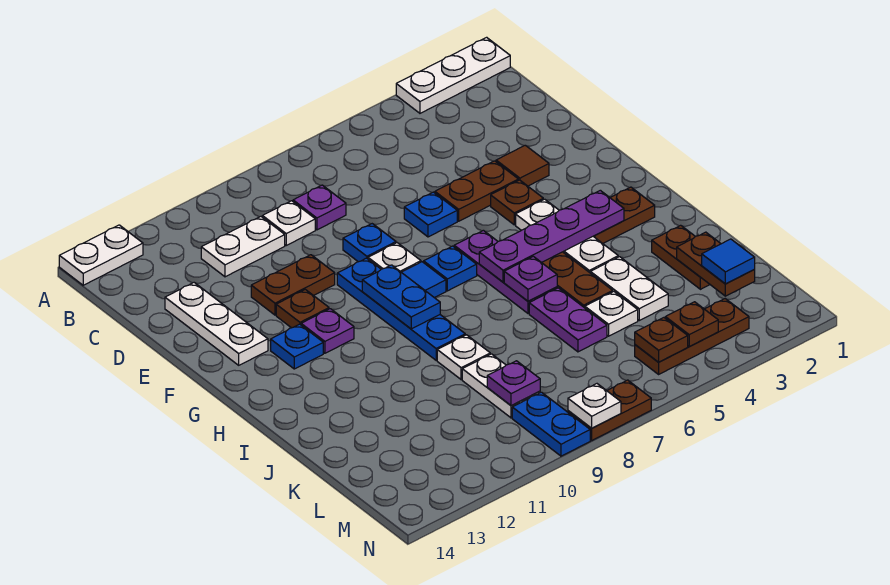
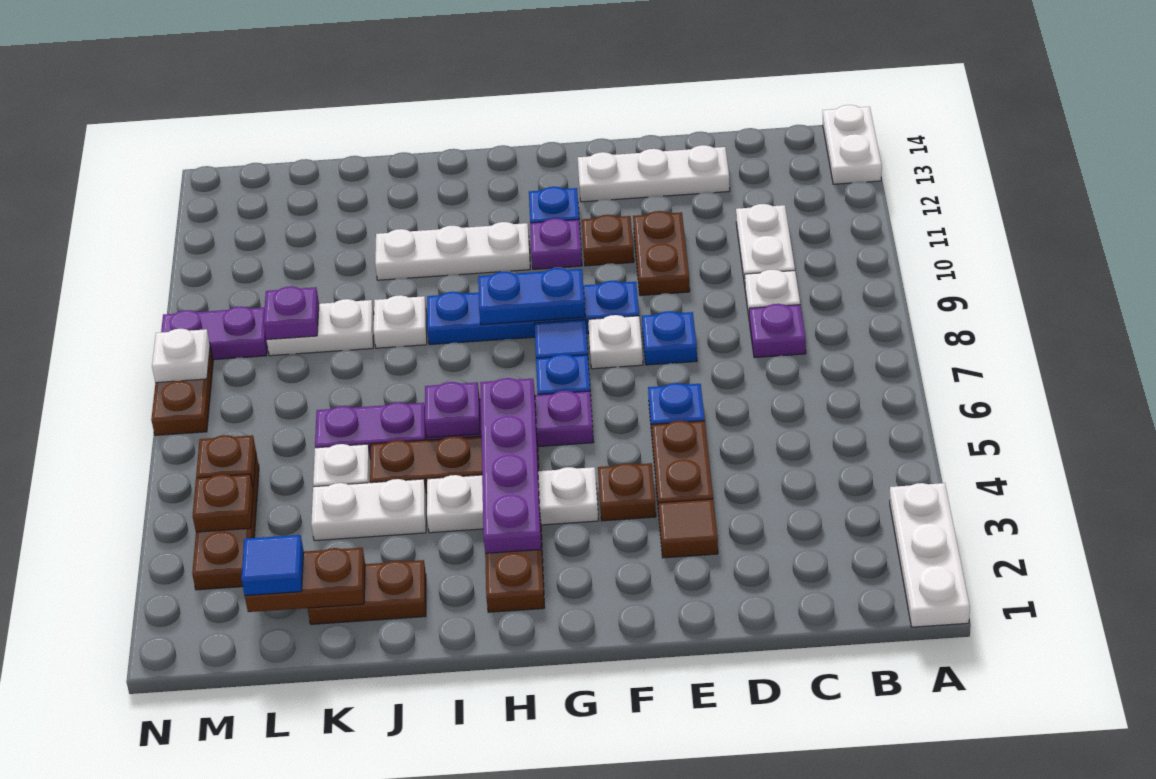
none -> white 1x3 plate [375,222,530,280]
blue 1x2 plate [512,392,590,456] -> purple 1x2 plate [161,306,267,360]

